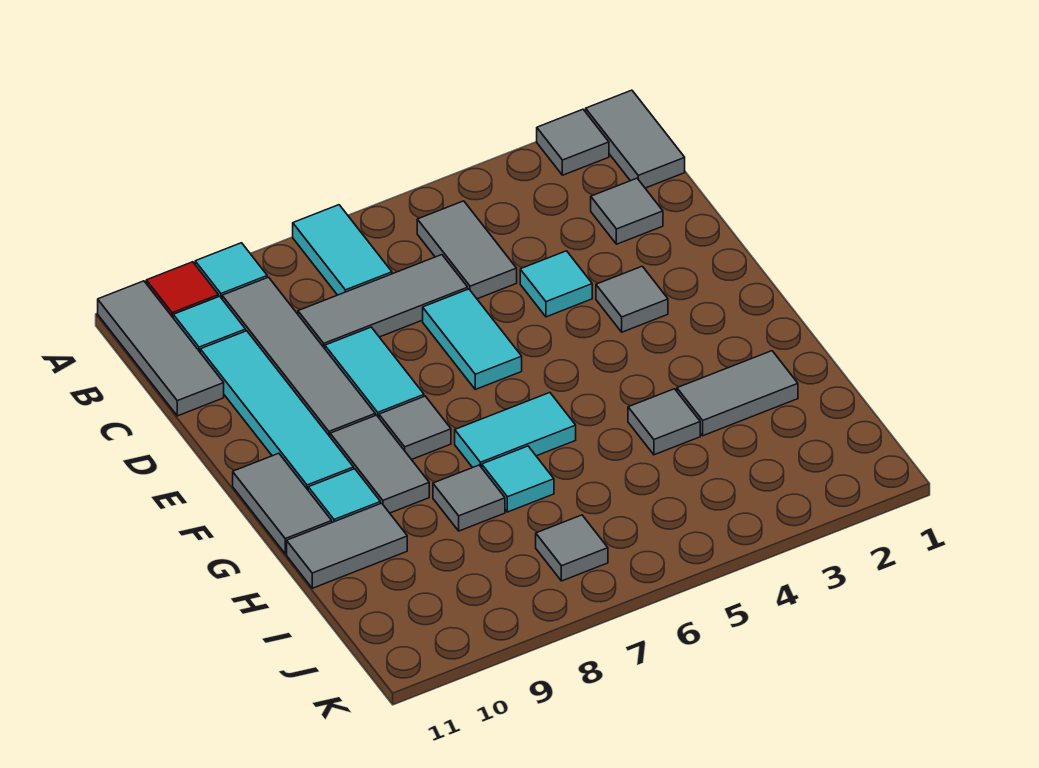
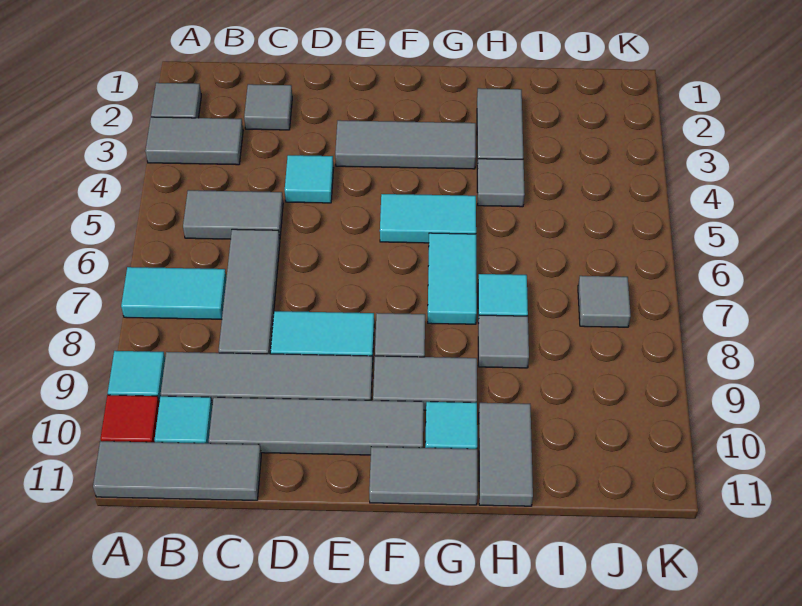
grey 1x2 tile [586,90,685,188] -> grey 1x2 tile moved to [145,117,243,165]
cyan 1x4 tile [200,331,354,490] -> grey 1x4 tile [209,397,424,455]
cyan 1x2 tile [423,289,522,389] -> cyan 1x2 tile moved to [380,194,476,243]
grey 1x1 tile [596,266,668,332] -> grey 1x3 tile [335,120,476,169]

